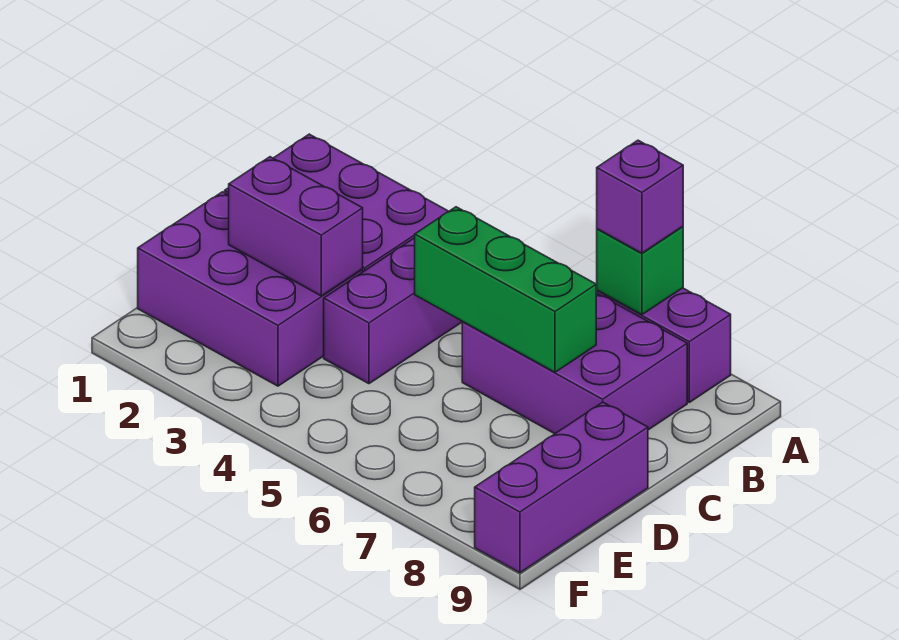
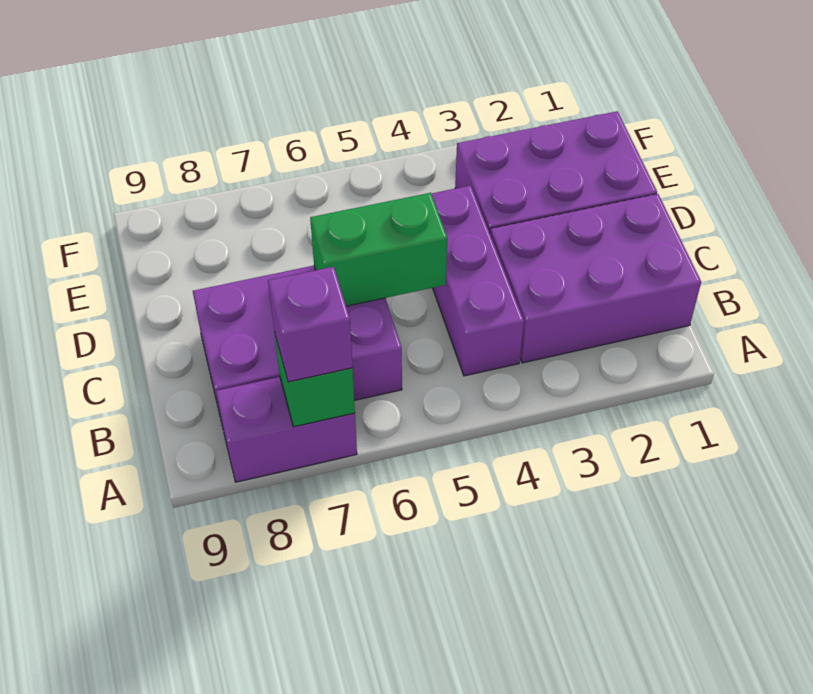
green 1x3 brick [415,207,596,372] -> green 1x2 brick [310,193,447,306]
purple 1x2 brick [229,157,363,296] -> none
purple 1x3 brick [475,402,648,573] -> none

